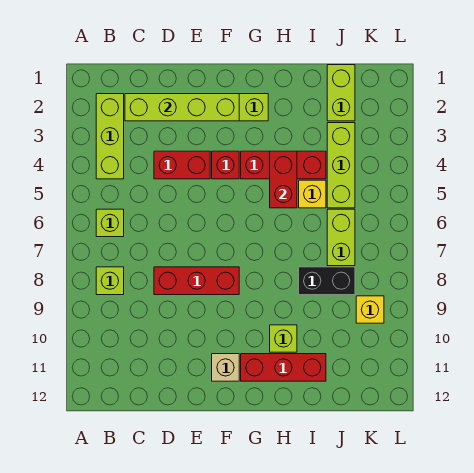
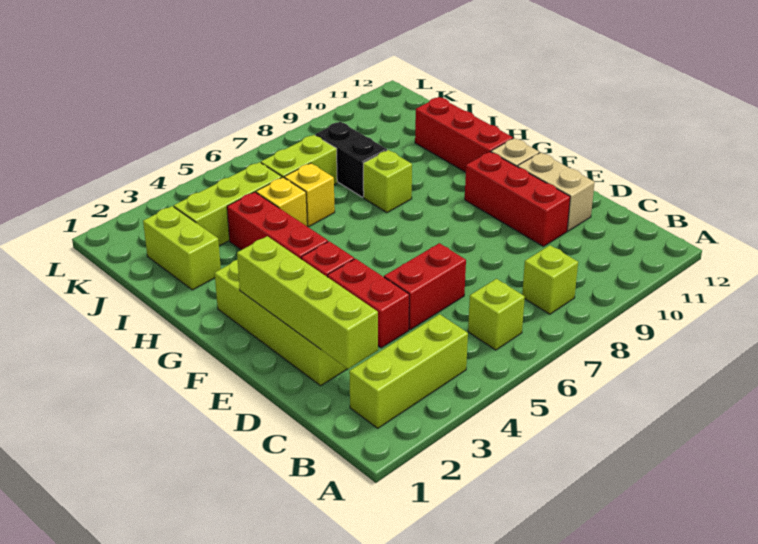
red 1x3 brick [154,267,239,295] -> red 1x3 brick moved to [465,152,570,246]
none -> tan 1x2 brick [518,153,595,231]
red 1x2 brick [270,151,297,208] -> red 1x2 brick moved to [384,243,466,330]
lime 1x1 brick [270,325,297,352] -> lime 1x1 brick moved to [363,150,412,213]
lime 1x2 brick [327,65,355,121] -> lime 1x2 brick turned to [143,206,221,290]
yellow 1x1 brick [356,296,384,323] -> yellow 1x1 brick moved to [284,163,335,226]

